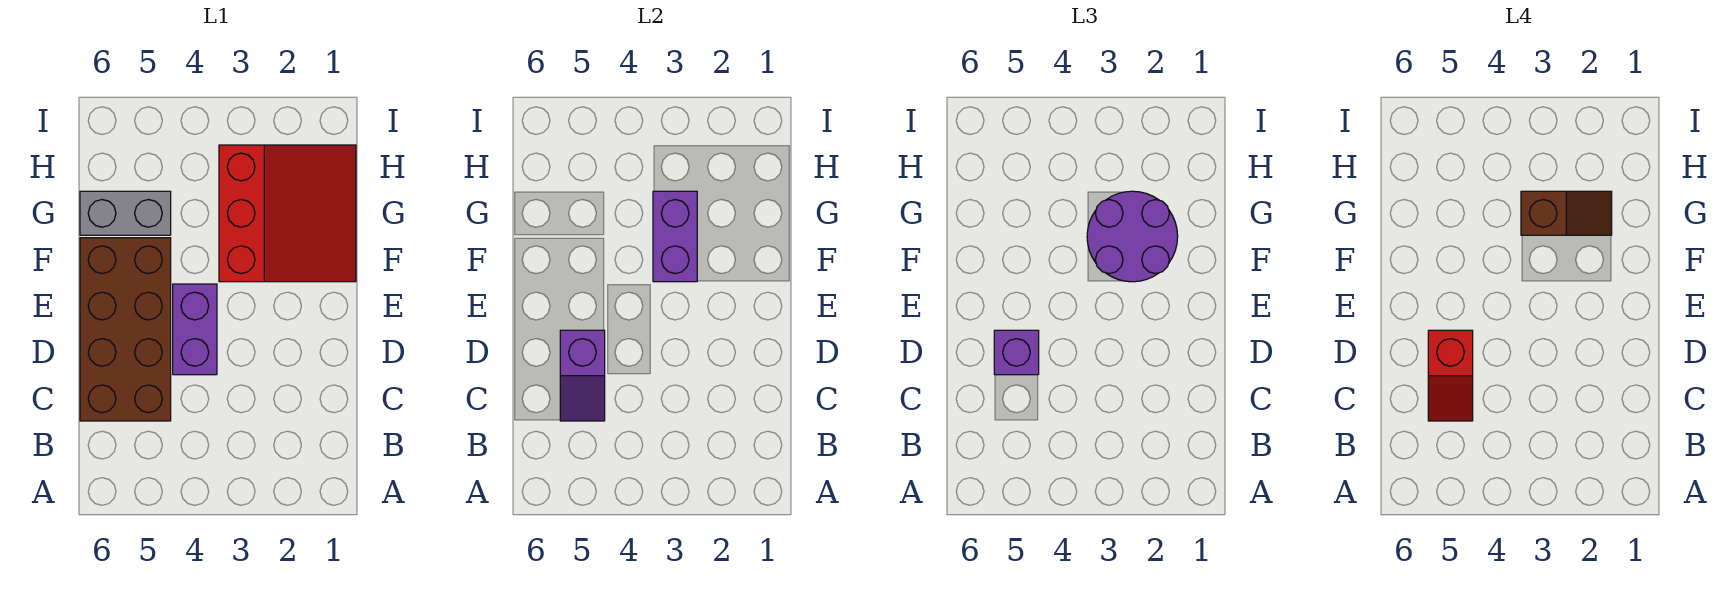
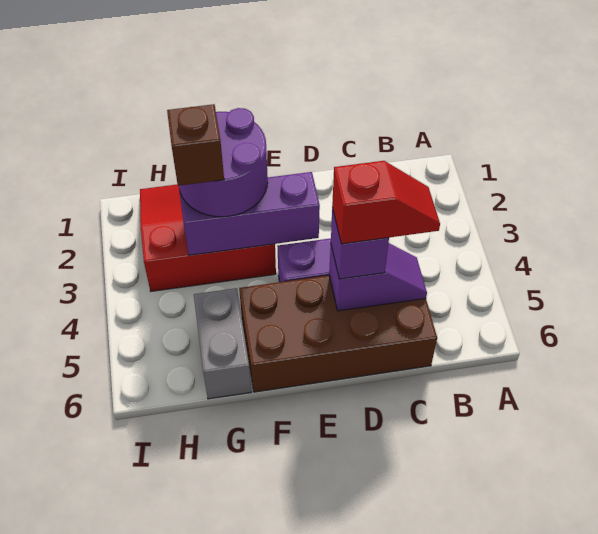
purple 1x2 brick [653,191,697,282] -> purple 1x3 brick [179,172,320,255]

